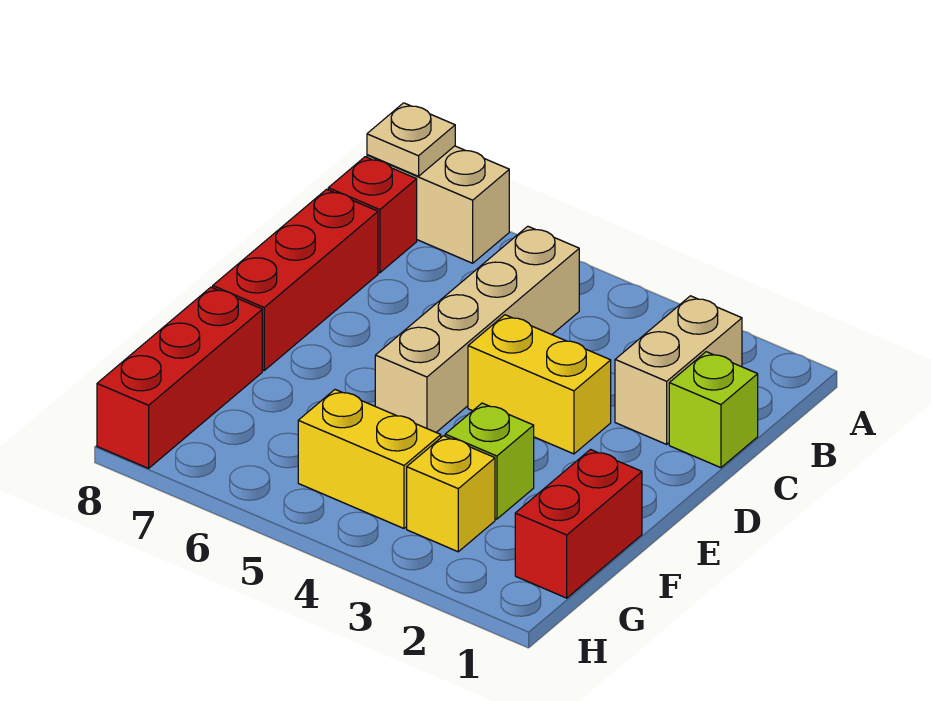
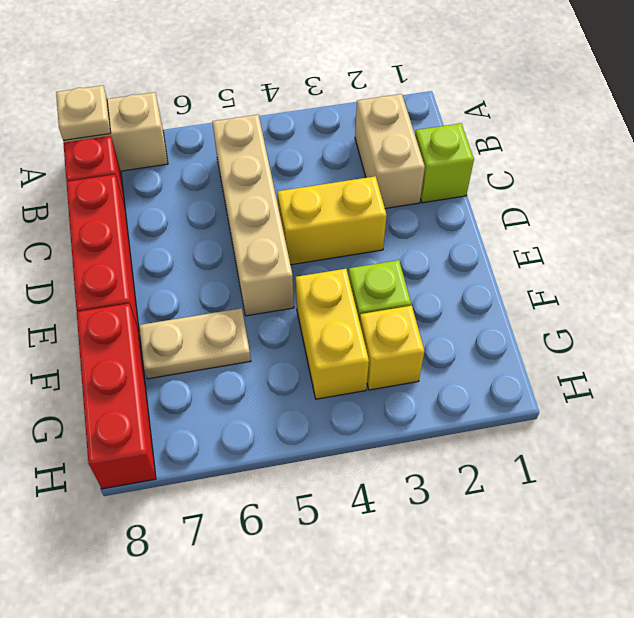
red 1x2 brick [515,450,642,598] -> none
none -> tan 1x2 plate [139,308,251,379]
yellow 1x2 brick [298,390,441,528] -> yellow 1x2 brick turned to [296,269,369,399]

